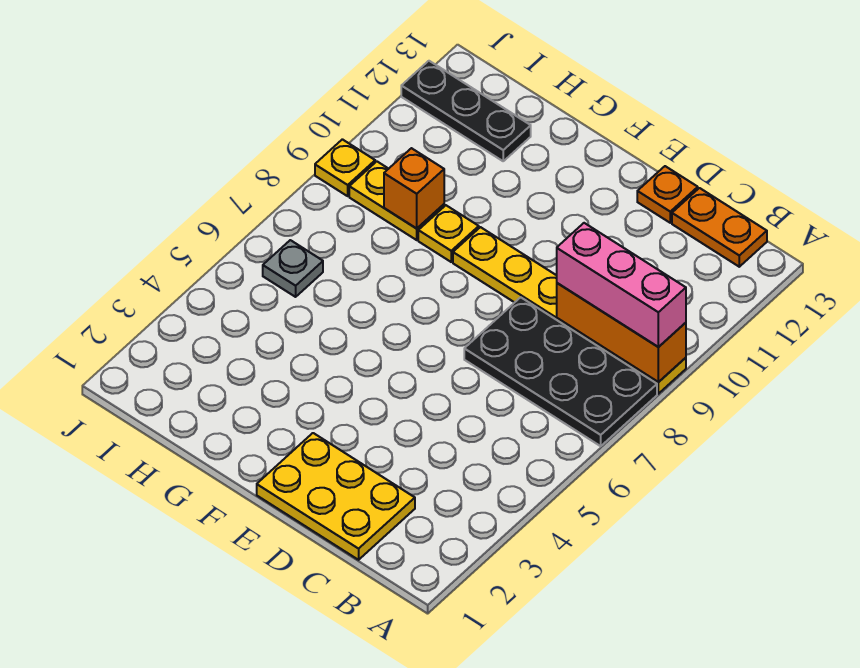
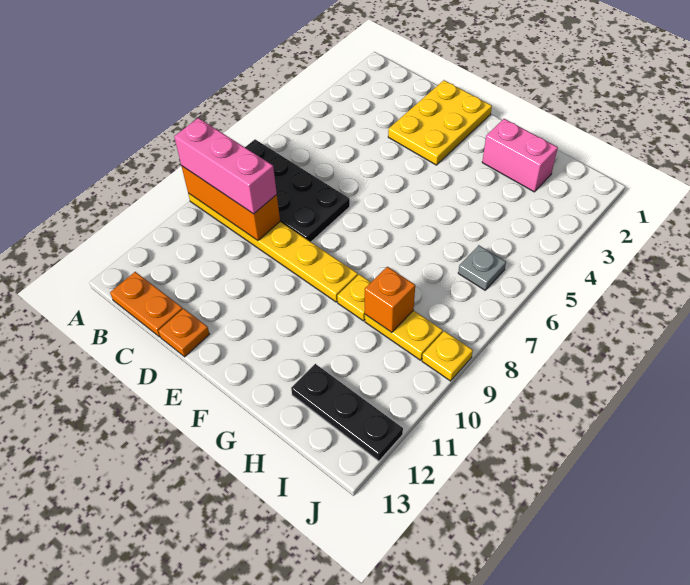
yellow 2x3 plate [257,433,415,560] -> yellow 2x3 plate turned to [388,80,492,165]
none -> pink 1x2 brick [482,119,558,192]

